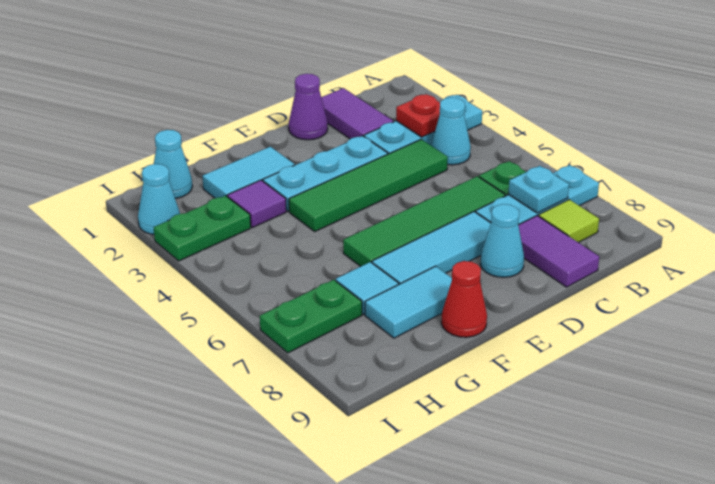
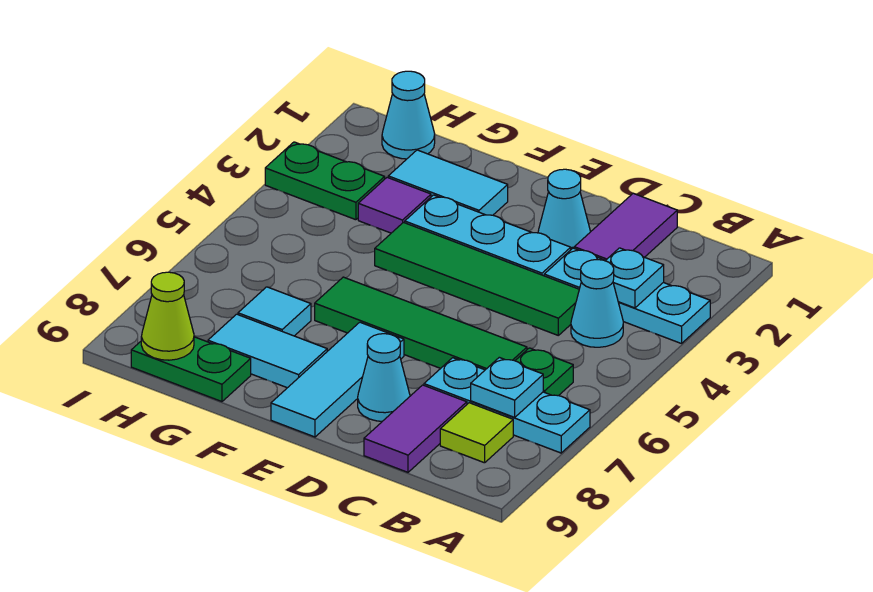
red 1x1 plate [396,94,440,137] -> cyan 1x1 plate [605,248,664,308]
purple 1x1 cone [289,74,328,140] -> none
cyan 1x3 tile [372,212,491,284] -> cyan 1x3 tile turned to [271,322,404,437]
red 1x1 cone [441,261,487,337] -> none
green 1x2 plate [260,280,362,353] -> green 1x2 plate moved to [131,337,251,402]
none -> lime 1x1 cone [141,272,194,360]
cyan 1x1 cone [138,164,180,235] -> cyan 1x1 cone moved to [538,169,590,249]

